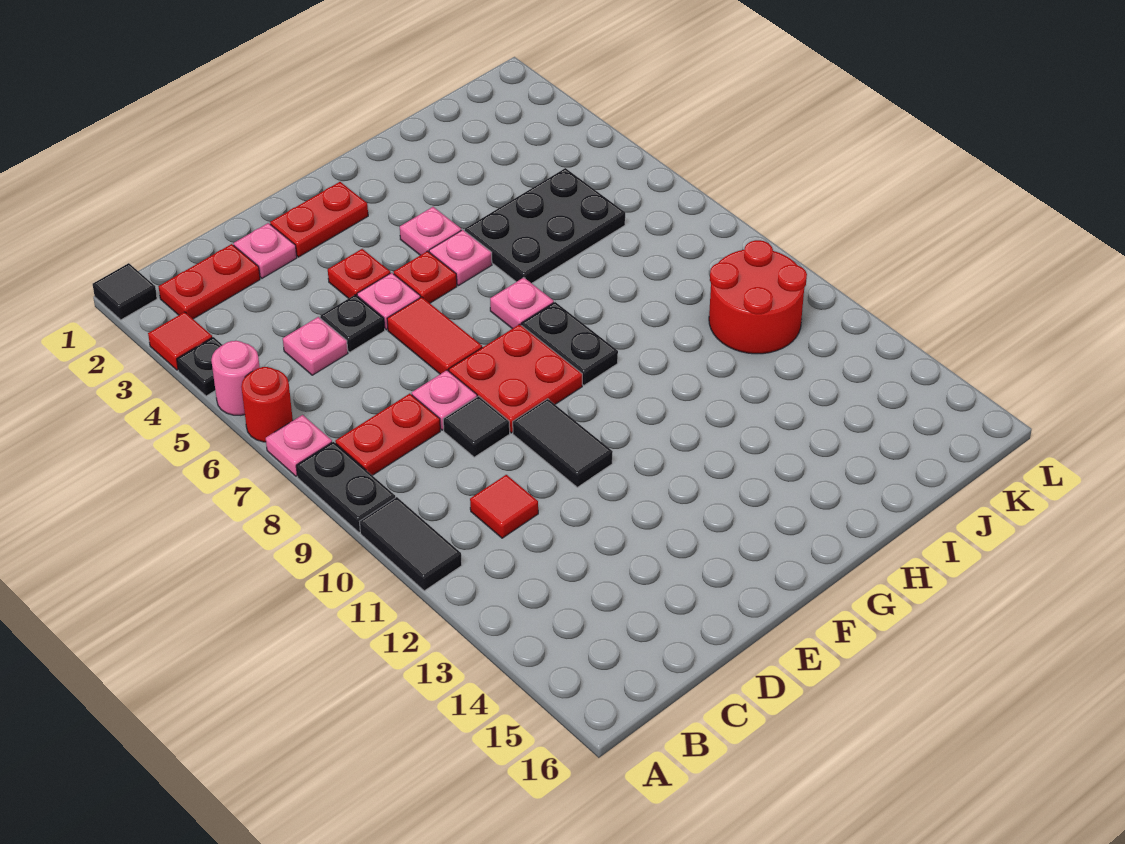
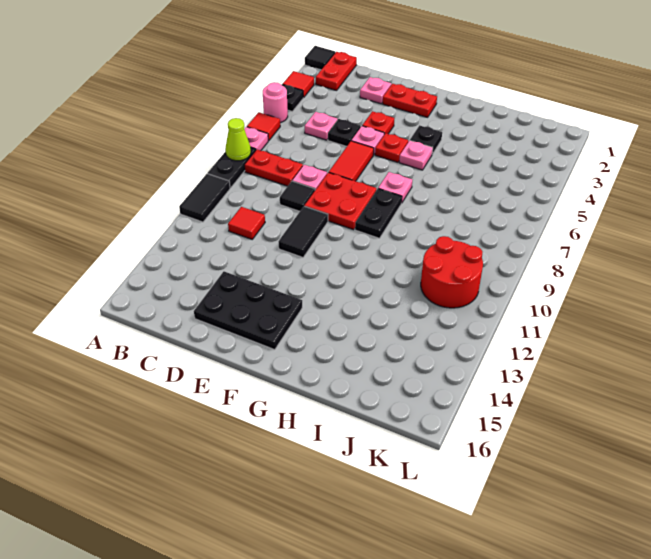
red 1x1 round brick [241,367,293,442] -> red 1x1 tile [247,112,280,141]
none -> lime 1x1 cone [225,118,251,161]
red 1x2 plate [158,244,260,319] -> red 1x2 plate turned to [316,52,357,91]
pink 1x1 plate [400,207,461,255] -> black 1x1 plate [410,125,442,154]
black 2x3 plate [465,168,625,283] -> black 2x3 plate moved to [194,271,302,350]

